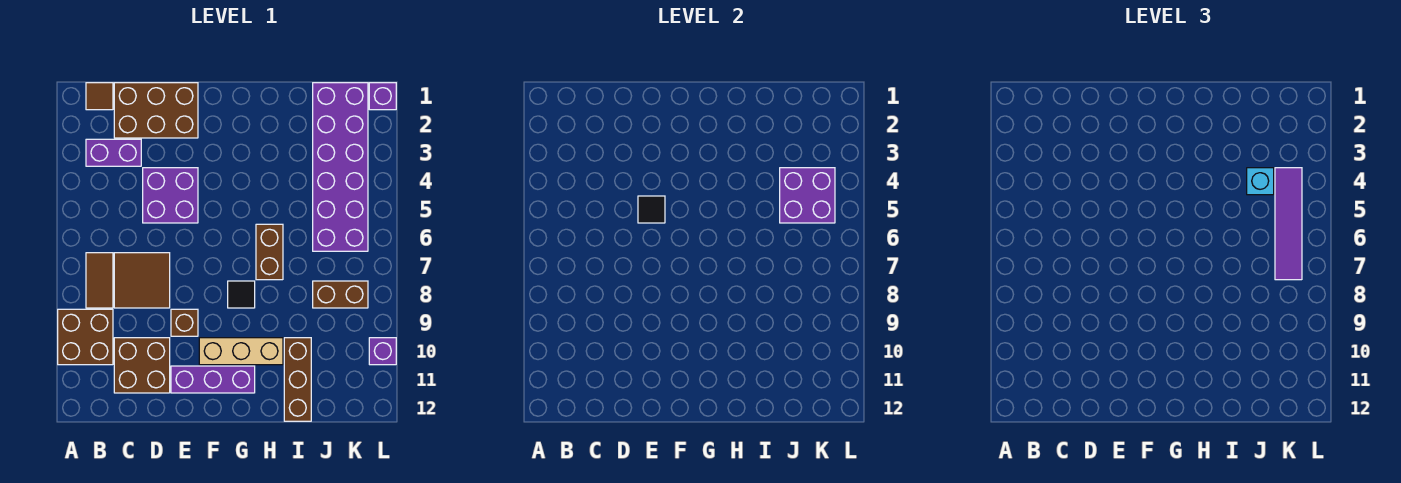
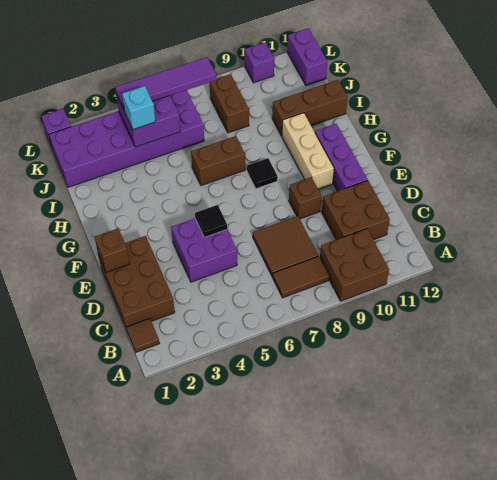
purple 1x2 brick [86,139,141,166] -> purple 1x2 brick moved to [287,28,327,86]
none -> brown 1x1 brick [95,229,130,272]

